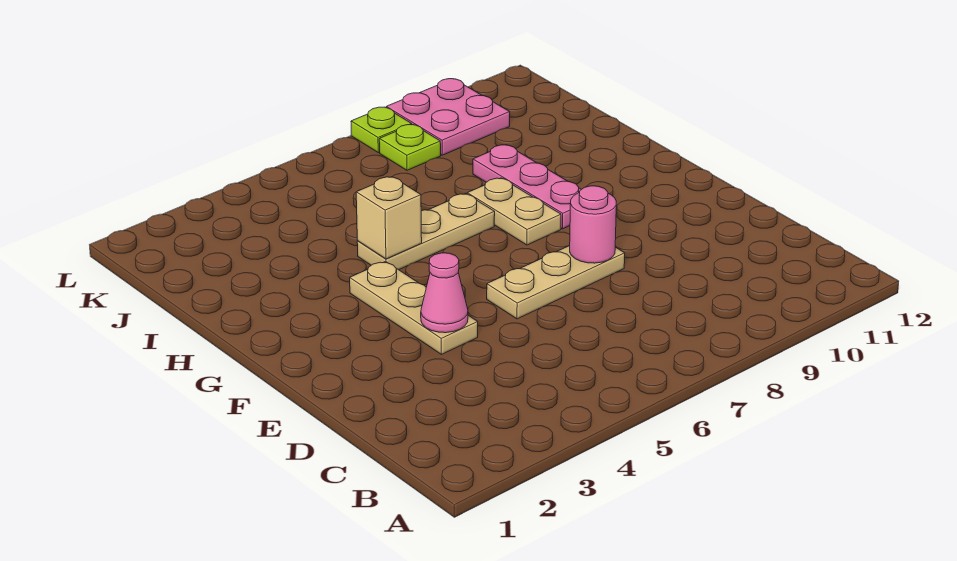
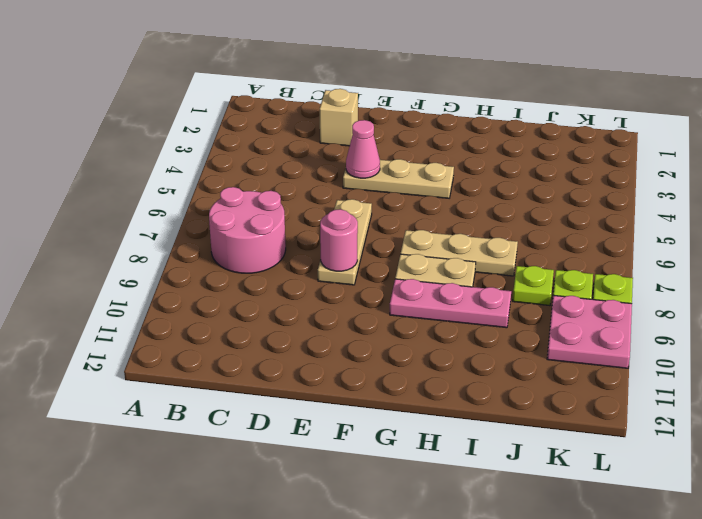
none -> pink 2x2 round brick [209,187,286,273]
tan 1x3 plate [357,194,495,270] -> tan 1x3 plate turned to [401,230,518,276]
tan 1x1 brick [356,177,422,259] -> tan 1x1 brick moved to [320,89,358,146]
none -> lime 1x1 plate [513,266,554,306]

